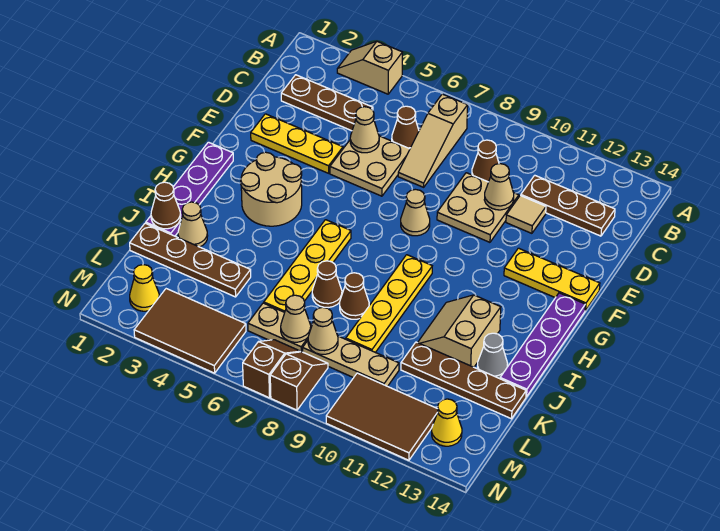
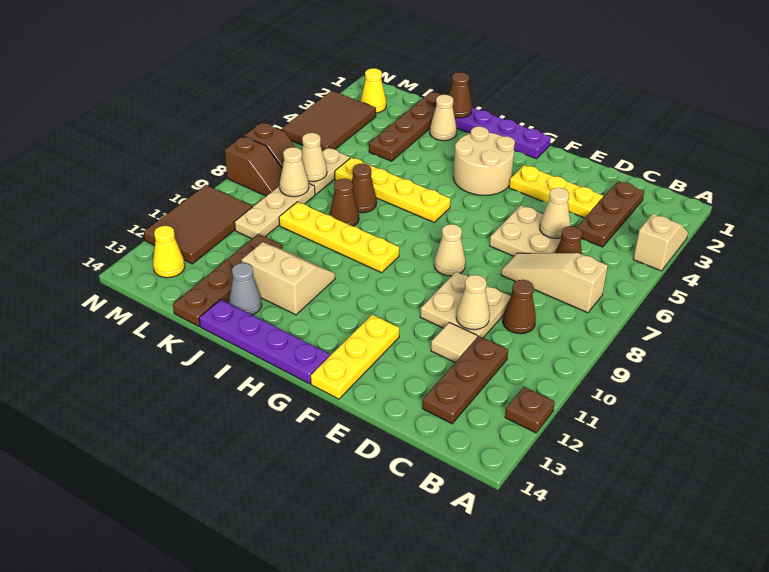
none -> brown 1x1 plate [505,387,555,433]
yellow 1x3 plate [251,114,343,173] -> yellow 1x3 plate turned to [509,165,603,218]

